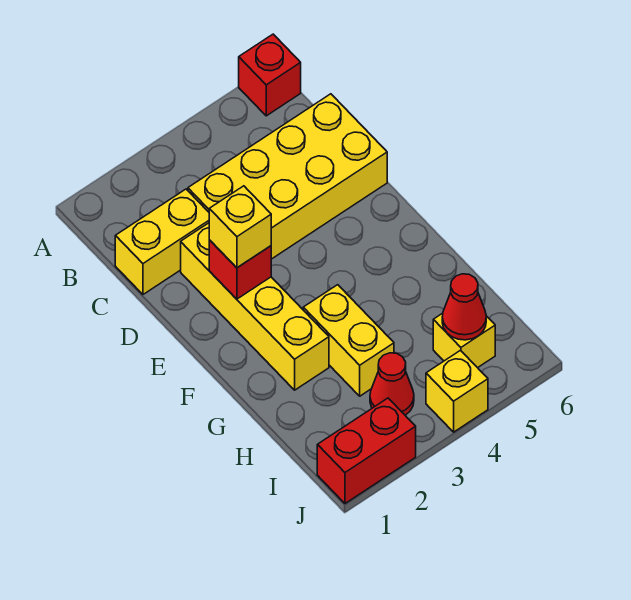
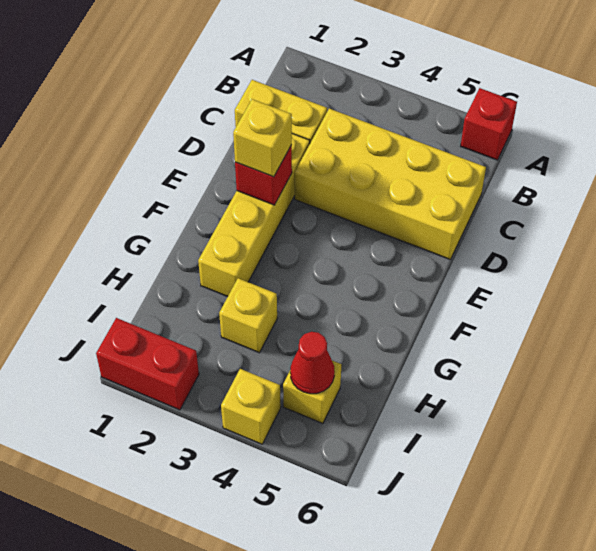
yellow 1x2 brick [303,285,394,396] -> yellow 1x1 brick [219,278,277,353]
red 1x1 cone [370,353,414,415] -> none

